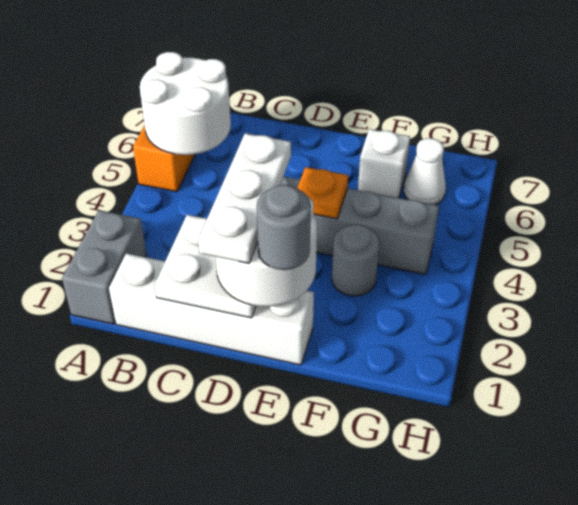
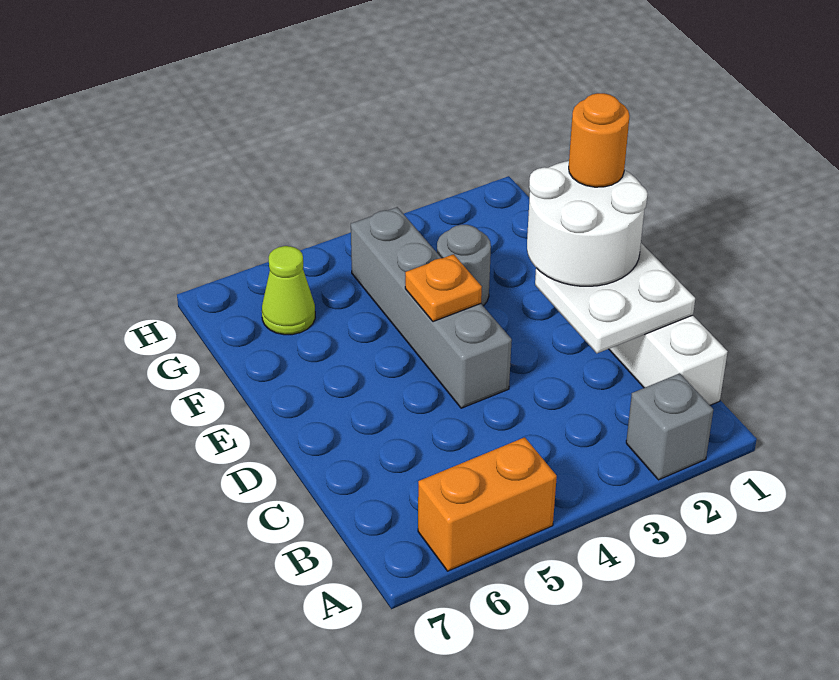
grey 1x2 brick [62,210,147,324] -> grey 1x1 brick [626,373,713,480]
white 2x2 round brick [140,52,231,155] -> none
white 1x3 plate [198,133,291,264] -> none
grey 1x1 round brick [257,185,311,270] -> orange 1x1 round brick [569,93,629,187]
white 1x1 brick [358,129,410,198] -> none
white 1x1 cone [404,138,446,205] -> lime 1x1 cone [262,246,315,335]

